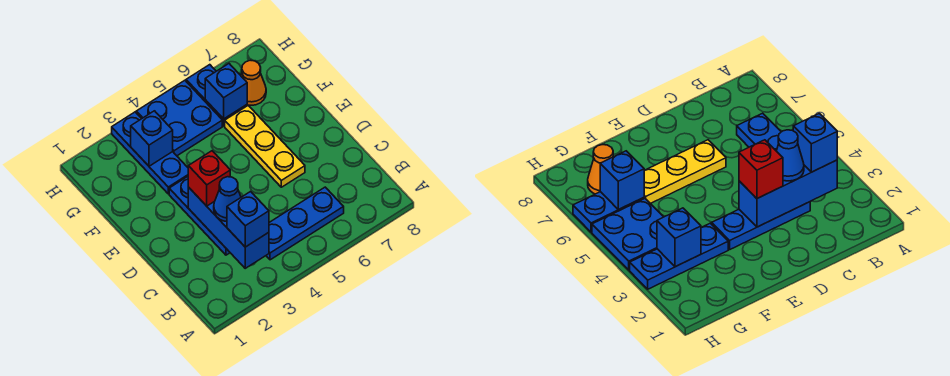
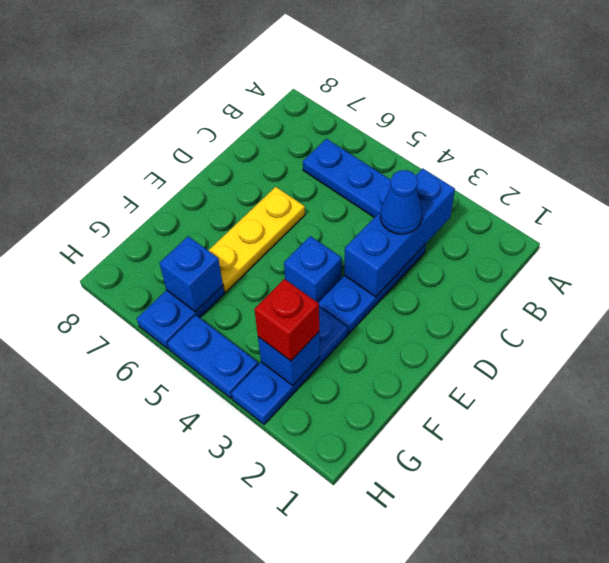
blue 1x1 brick [227,192,269,247] -> blue 1x1 brick moved to [284,236,342,302]
red 1x1 brick [188,151,230,206] -> red 1x1 brick moved to [254,279,319,361]
blue 2x2 plate [136,80,222,156] -> blue 1x2 plate [167,315,258,399]
orange 1x1 cone [241,60,266,105] -> none

